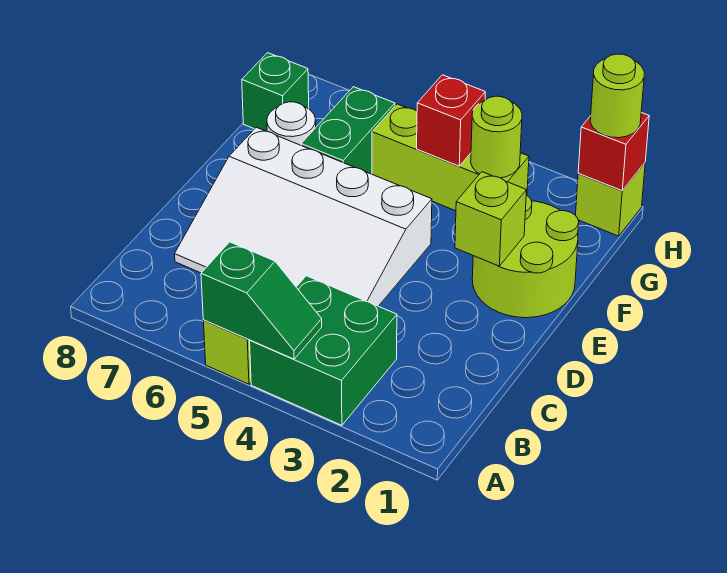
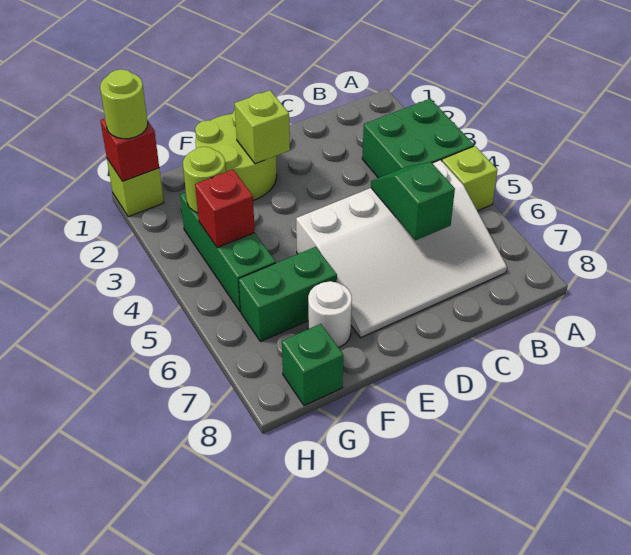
green 1x2 slope [201,242,322,359] -> green 1x2 slope moved to [371,162,455,240]
white 3x4 slope [175,127,432,306] -> white 3x4 slope turned to [296,160,507,338]
lime 1x3 brick [372,104,529,211] -> green 1x3 brick [180,192,276,311]

